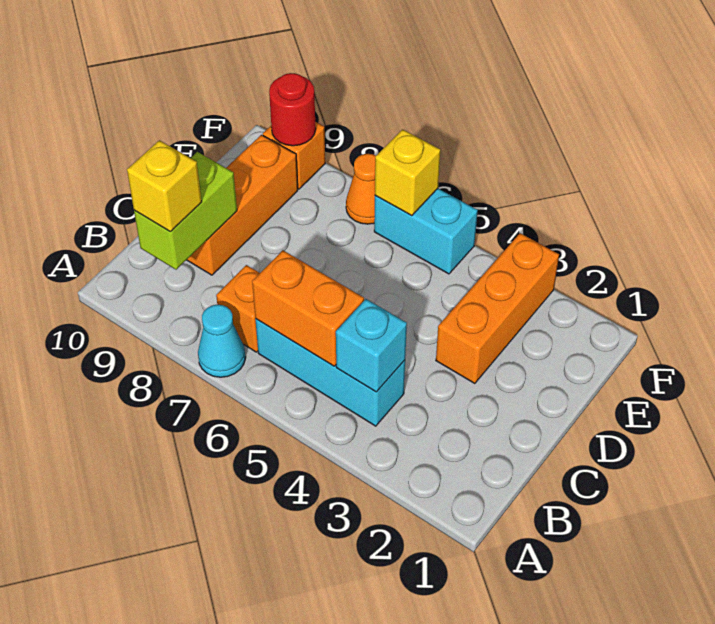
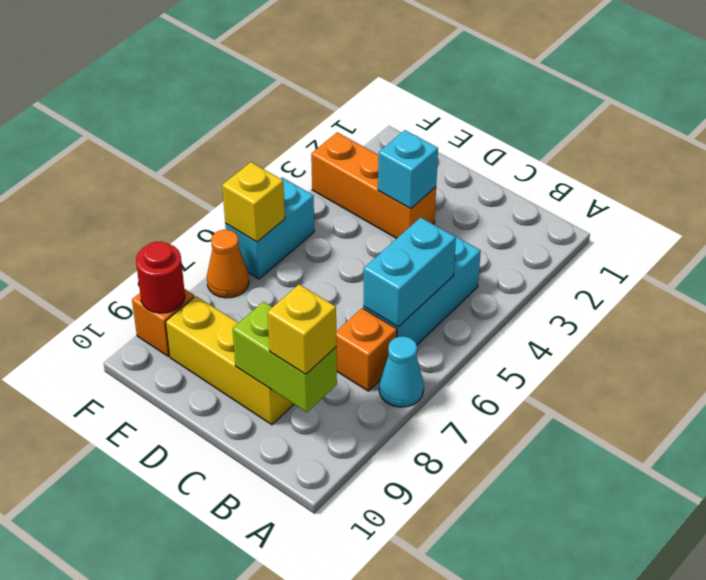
cyan 1x1 brick [336,299,407,392] -> cyan 1x1 brick moved to [378,130,438,209]
orange 1x2 brick [252,250,364,366] -> cyan 1x2 brick [363,217,456,327]
orange 1x3 brick [187,135,298,275] -> yellow 1x3 brick [166,296,294,425]

